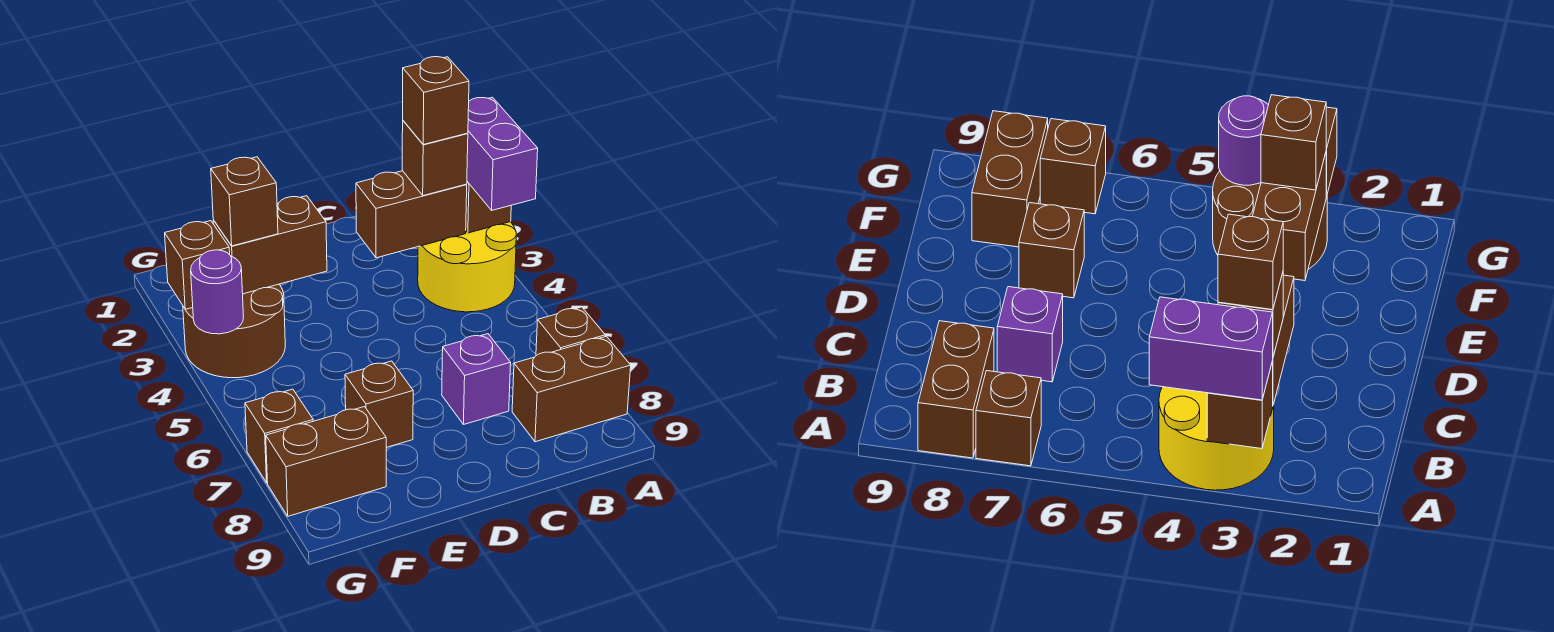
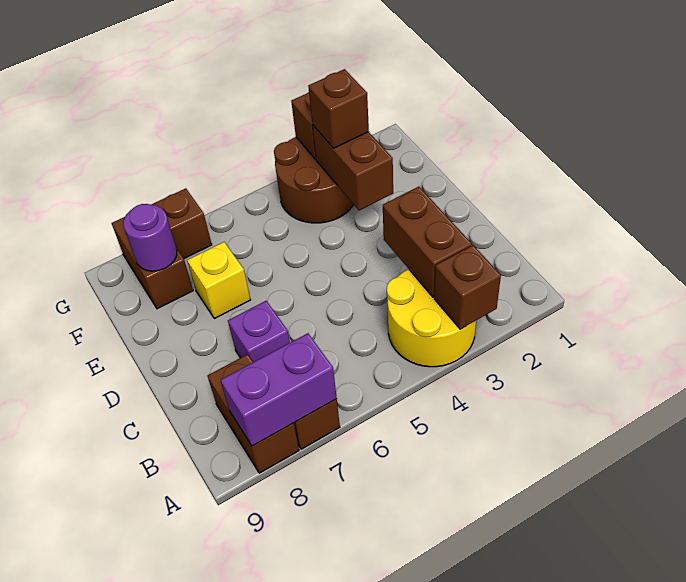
purple 1x2 brick [467,97,538,210] -> purple 1x2 brick moved to [221,333,337,446]
brown 1x1 brick [402,121,468,196] -> none
brown 1x1 brick [403,57,469,144] -> none
brown 1x1 brick [345,361,413,447] -> yellow 1x1 brick [187,242,250,319]
purple 1x1 round brick [191,250,244,334] -> purple 1x1 round brick moved to [123,204,177,271]

